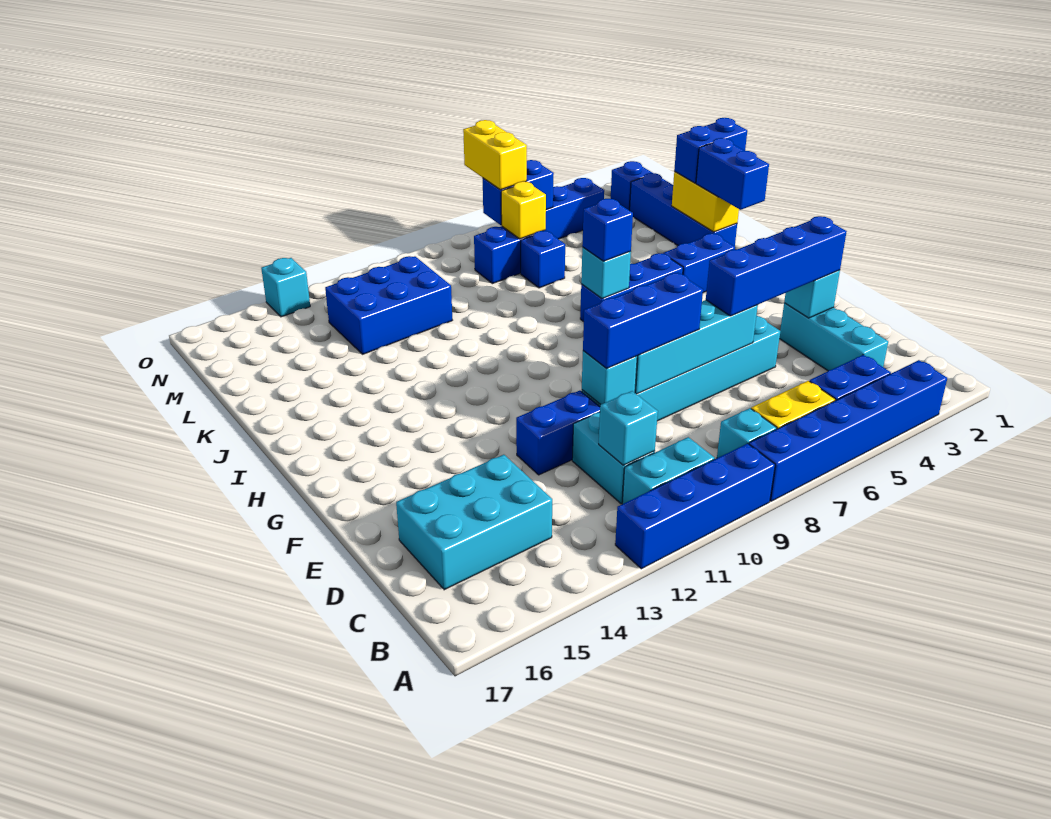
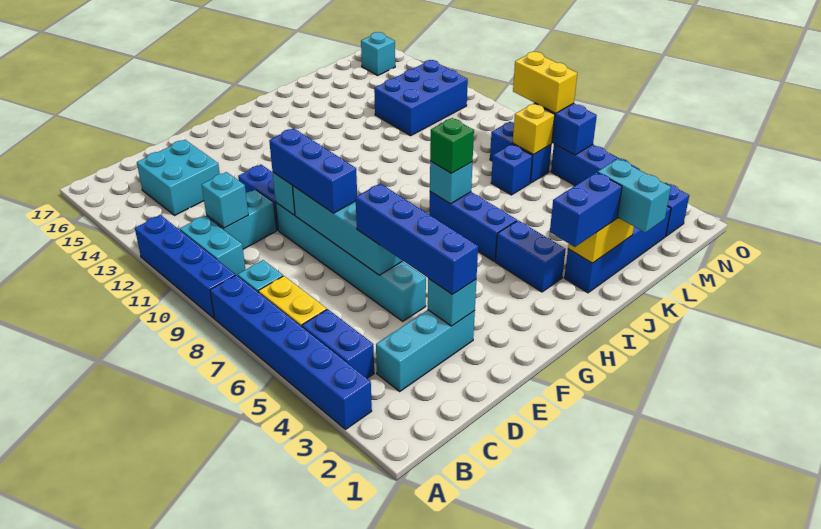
cyan 2x3 brick [396,455,552,590] -> cyan 2x2 brick [137,140,220,215]
blue 1x1 brick [582,199,633,261] -> green 1x1 brick [430,118,474,173]
blue 1x2 brick [674,118,747,183] -> cyan 1x2 brick [597,159,671,233]
blue 2x3 brick [325,256,452,354] -> blue 2x3 brick turned to [374,60,468,136]
yellow 1x2 brick [463,120,527,190] -> yellow 1x2 brick turned to [513,52,577,113]
cyan 1x1 brick [261,258,310,317] -> cyan 1x1 brick moved to [361,32,395,75]

